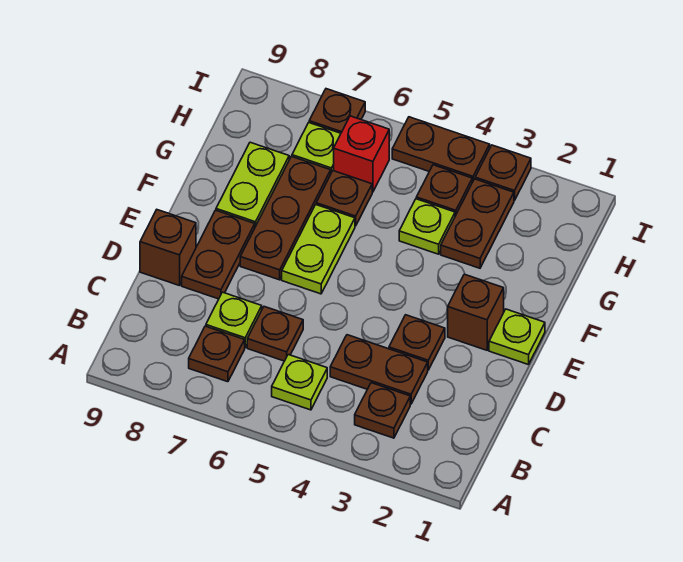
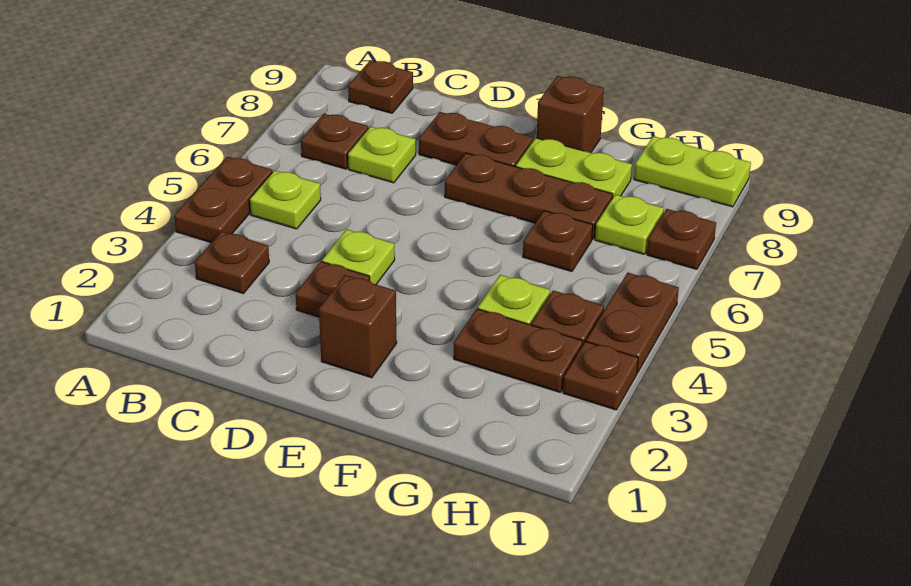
brown 1x2 plate [330,335,428,404] -> brown 1x2 plate moved to [174,157,272,243]
brown 1x1 plate [247,307,303,361] -> brown 1x1 plate moved to [348,61,413,113]
brown 1x1 brick [140,210,196,286] -> brown 1x1 brick moved to [537,76,604,153]
lime 1x1 plate [489,309,545,365] -> lime 1x1 plate moved to [322,229,395,284]
lime 1x2 plate [282,205,355,294] -> lime 1x2 plate moved to [634,136,751,207]
red 1x1 brick [334,116,389,192] -> none

